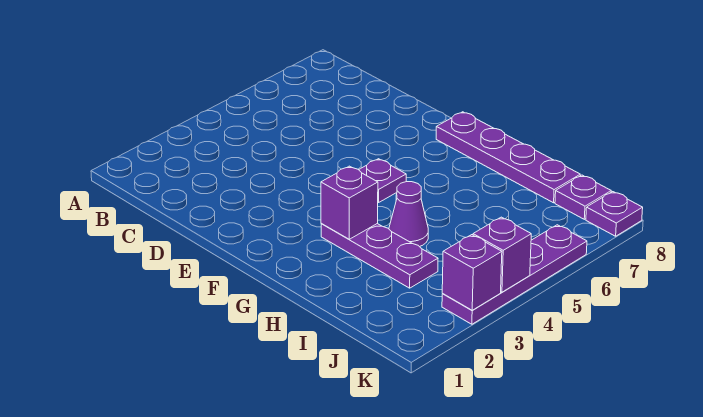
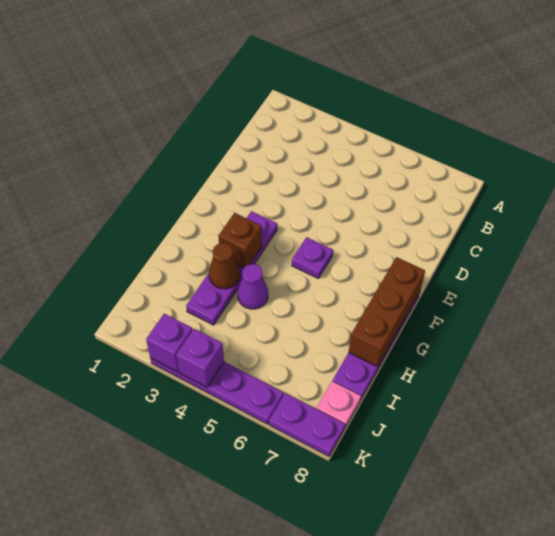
none -> brown 1x3 brick [349,257,425,367]
purple 1x3 plate [321,224,438,288] -> purple 1x4 plate [186,211,277,325]
purple 1x1 brick [321,166,378,239] -> brown 1x1 brick [218,213,262,268]
none -> brown 1x1 cone [209,243,240,289]
purple 1x1 plate [555,175,611,219] -> pink 1x1 plate [316,381,361,427]
purple 1x1 plate [586,192,643,236] -> purple 1x2 plate [269,393,345,456]

